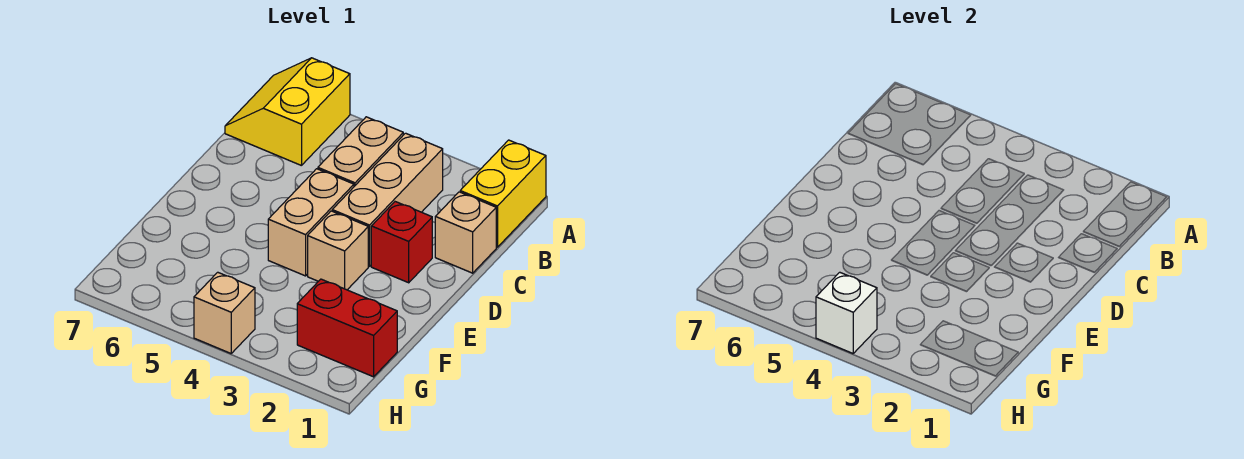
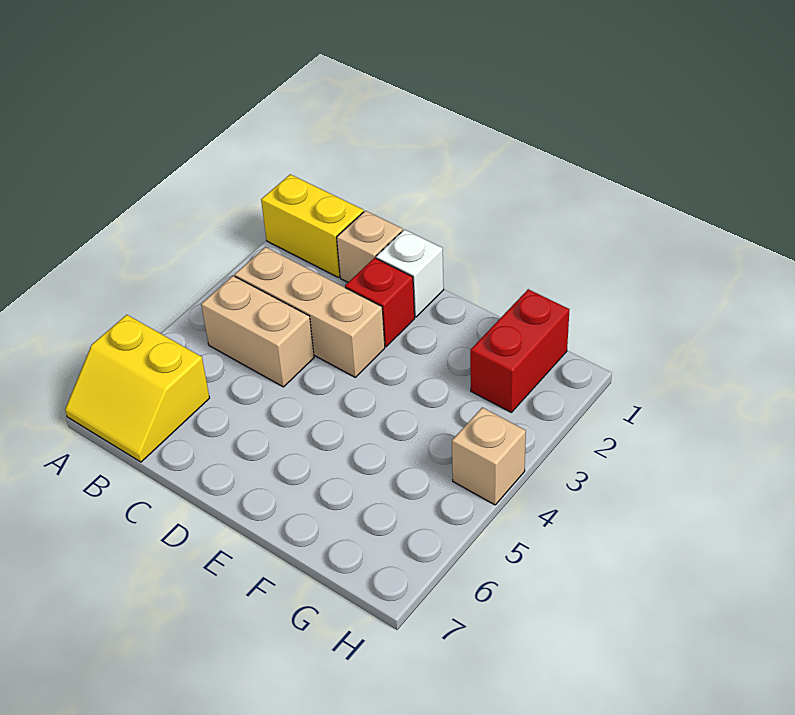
tan 1x2 brick [268,169,354,276] -> none
tan 1x1 brick [308,211,368,290] -> none
white 1x1 brick [816,272,877,353] -> white 1x1 brick moved to [376,230,444,317]

